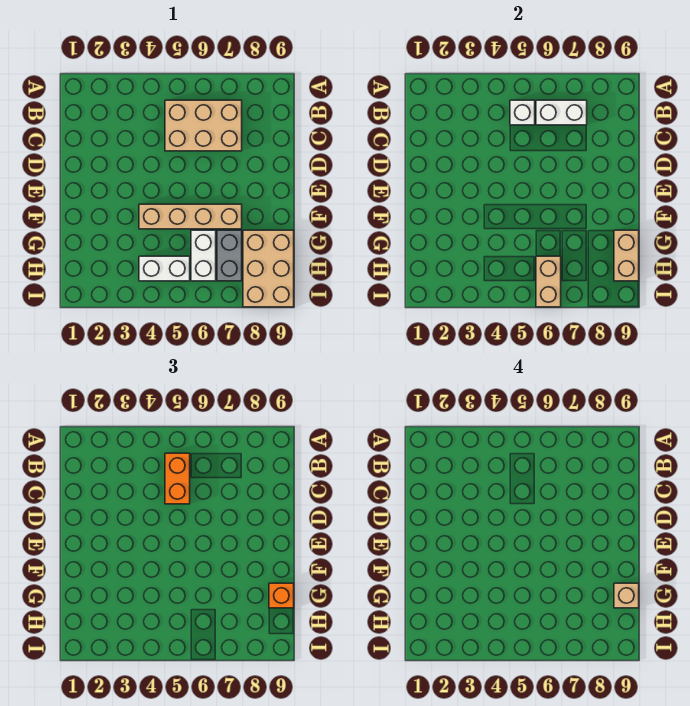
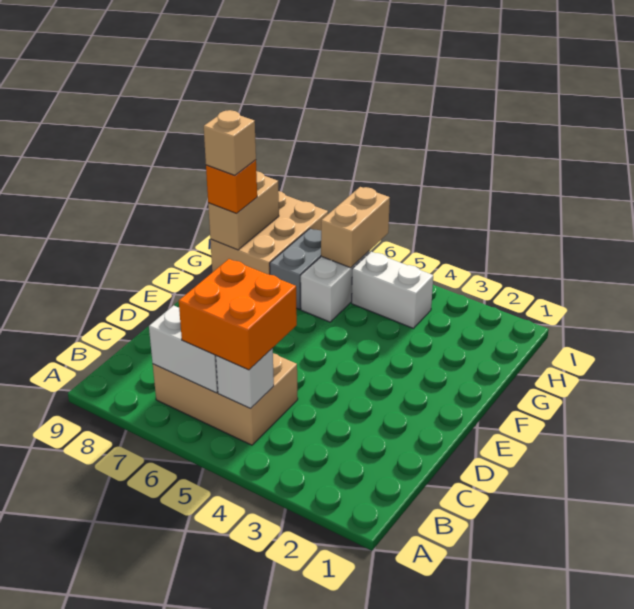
orange 1x2 brick [165,453,190,504] -> orange 2x2 brick [179,259,297,370]
tan 1x4 brick [139,204,242,229] -> none

